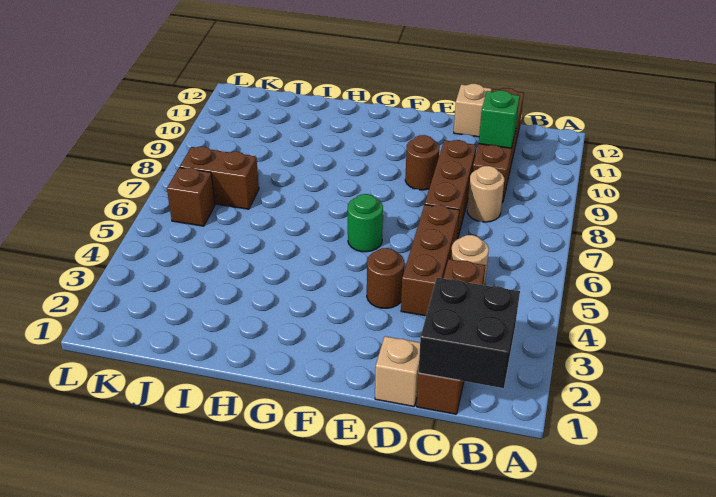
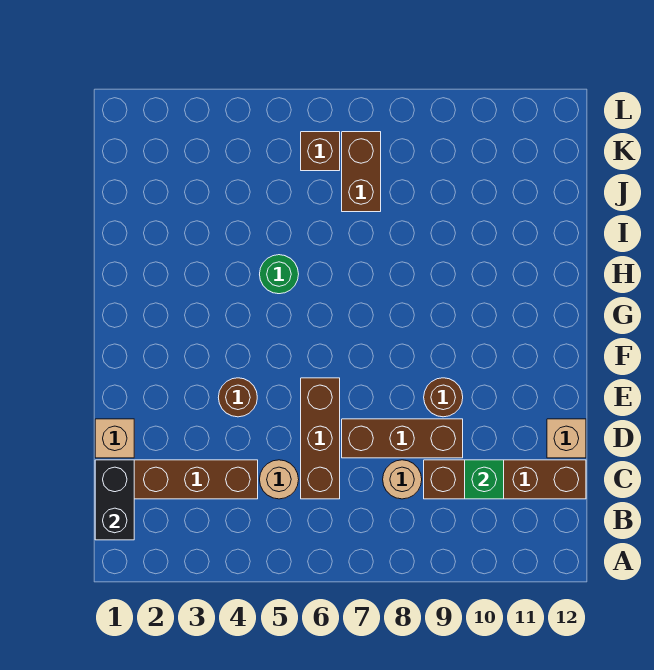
black 2x2 brick [418,278,520,388] -> black 1x2 brick [95,460,134,540]
brown 1x3 brick [401,205,459,316] -> brown 1x3 brick turned to [301,378,340,499]
green 1x1 round brick [348,194,383,252] -> green 1x1 round brick moved to [260,255,299,294]

